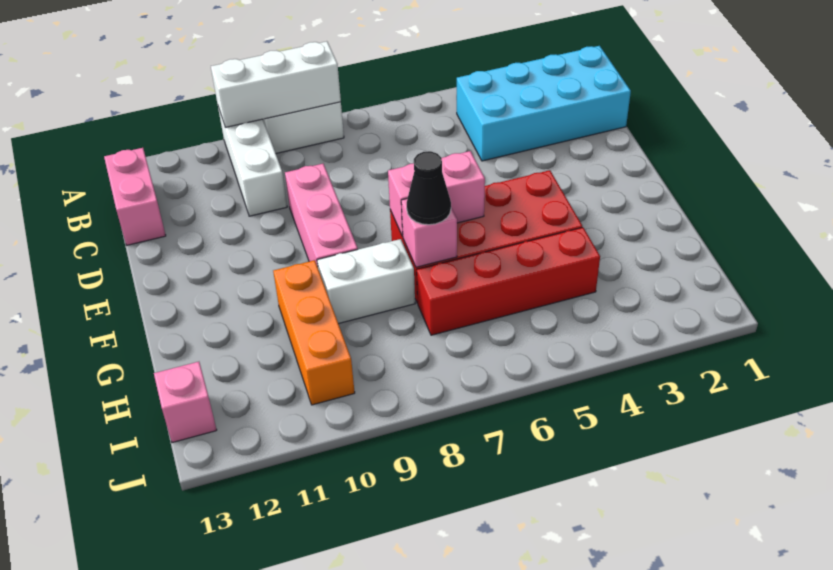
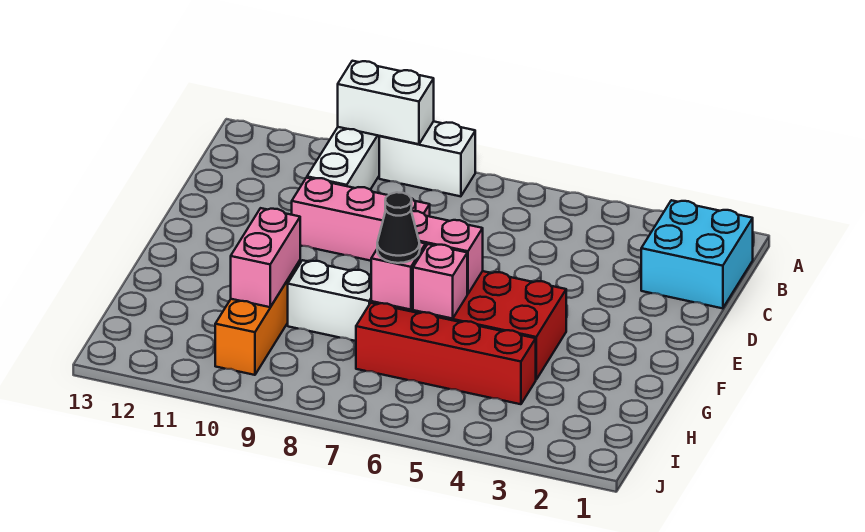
white 1x3 brick [211,41,341,128] -> white 1x2 brick [338,61,434,144]
cyan 2x4 brick [457,46,631,161] -> cyan 2x2 brick [641,200,753,308]
pink 1x2 brick [104,148,166,245] -> pink 1x2 brick moved to [231,208,300,307]
pink 1x3 brick [285,164,358,267] -> pink 1x3 brick turned to [292,178,430,261]
pink 1x1 brick [154,362,217,443] -> pink 1x1 brick moved to [413,244,467,319]

